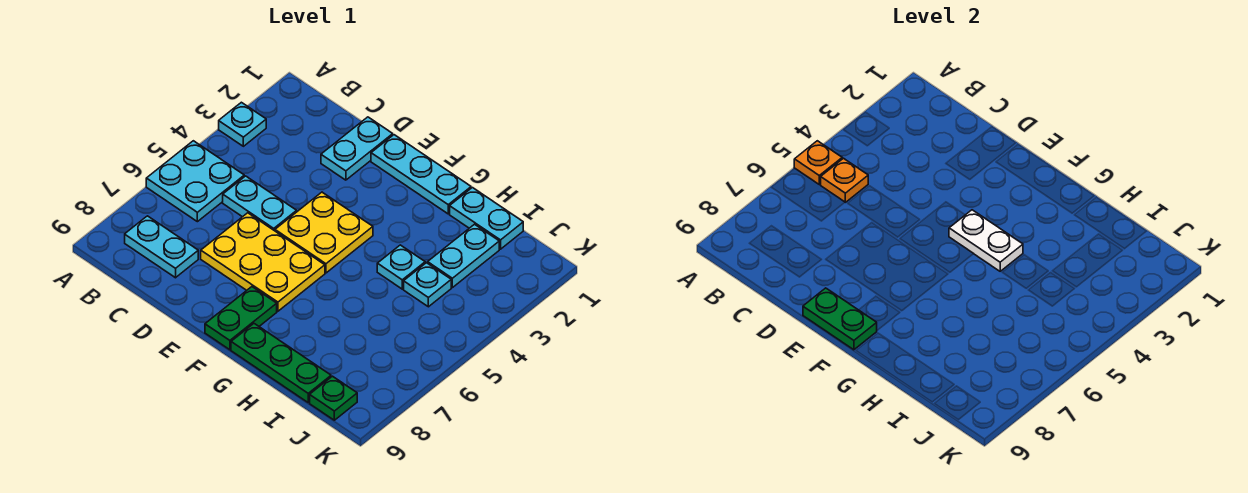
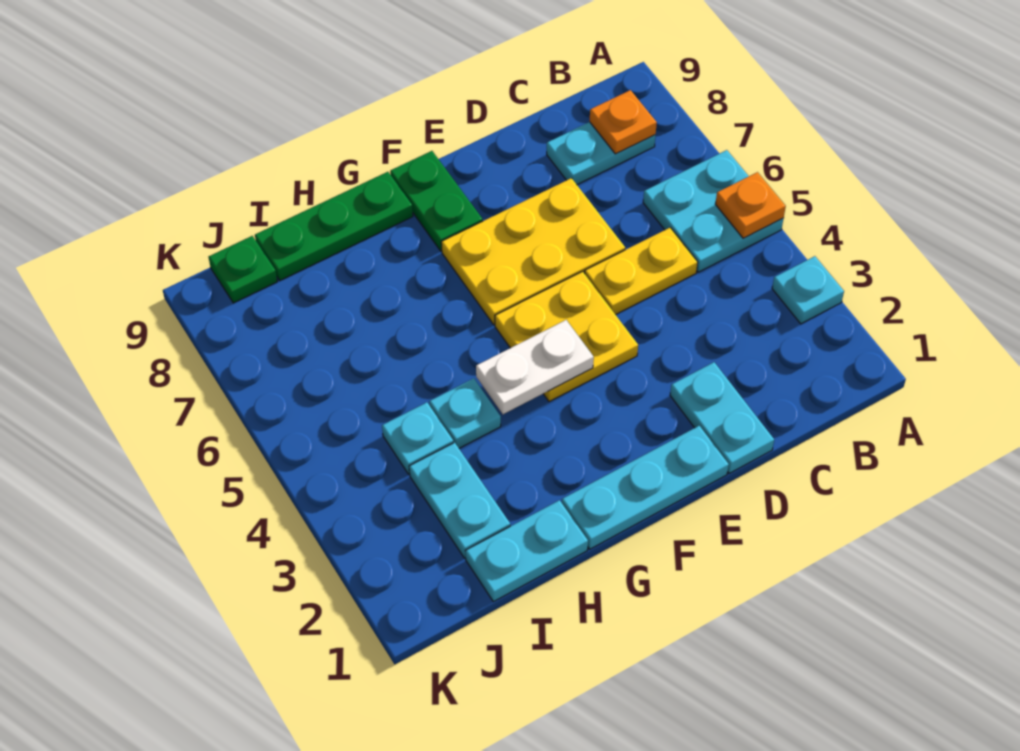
orange 1x1 plate [821,158,868,202] -> orange 1x1 plate moved to [590,90,657,154]
cyan 1x2 plate [223,176,297,231] -> yellow 1x2 plate [585,228,698,315]
green 1x2 plate [803,288,877,350] -> none

